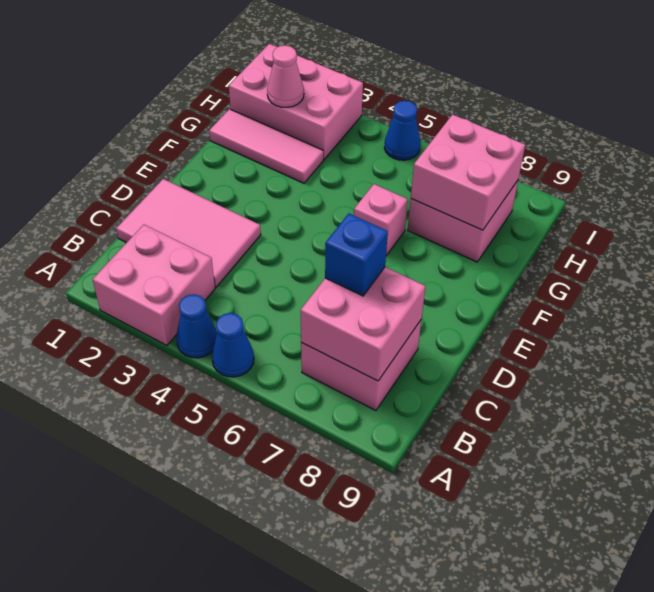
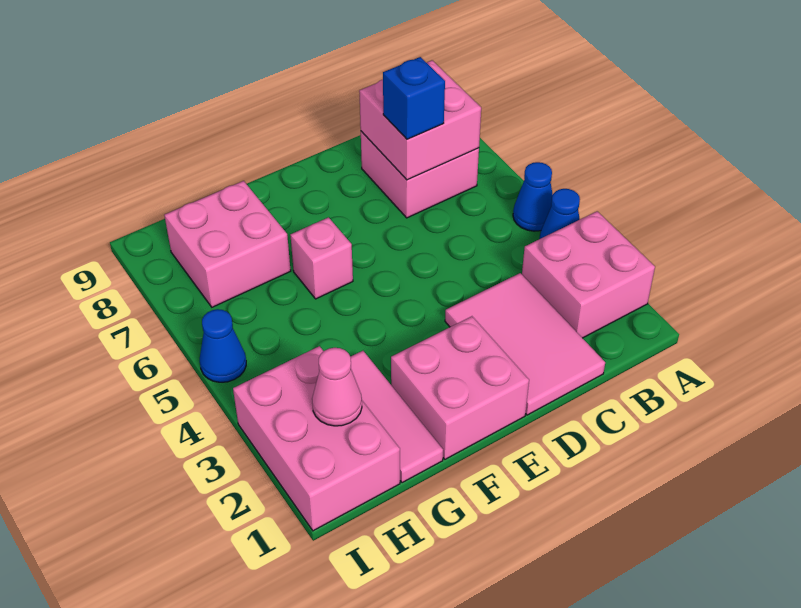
pink 2x2 brick [411,115,525,230] -> pink 2x2 brick moved to [391,316,529,459]

